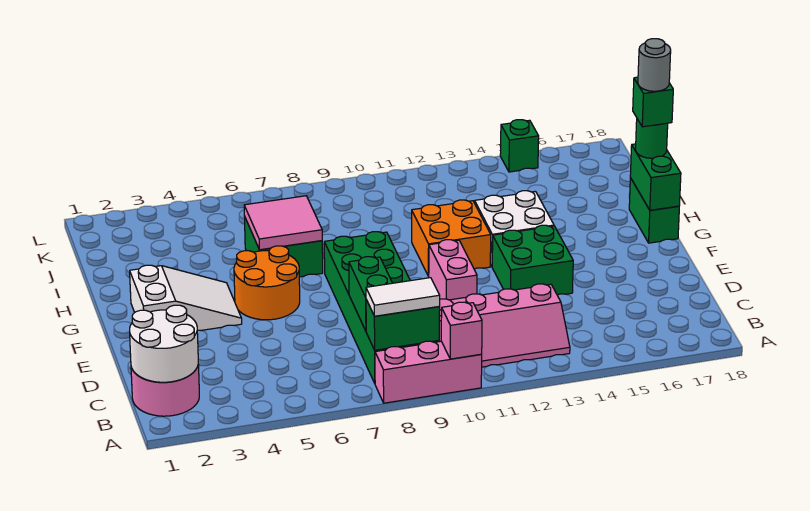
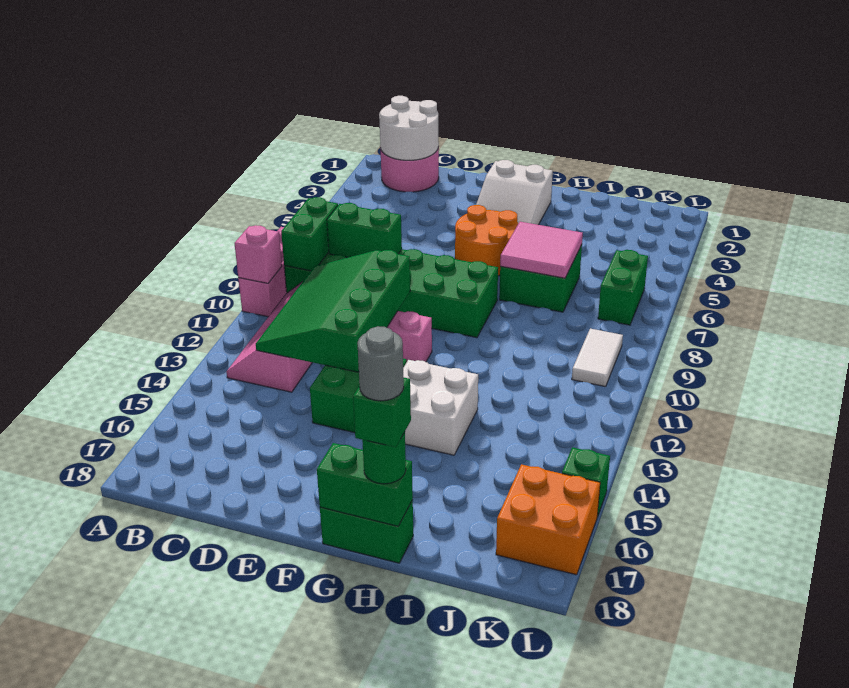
white 1x2 tile [366,278,440,316] -> white 1x2 tile moved to [572,329,623,387]
none -> green 3x4 slope [256,250,410,372]
orange 2x2 brick [412,200,491,276] -> orange 2x2 brick moved to [496,464,600,575]
none -> green 1x2 brick [598,250,648,325]

